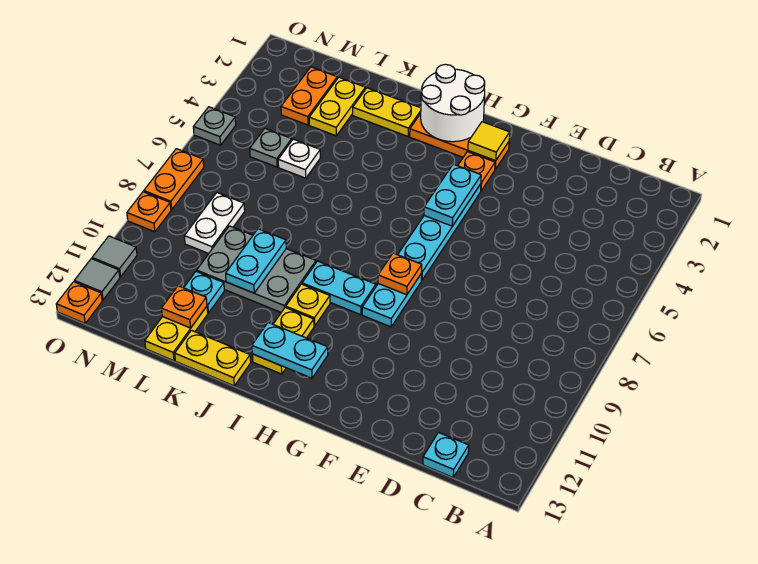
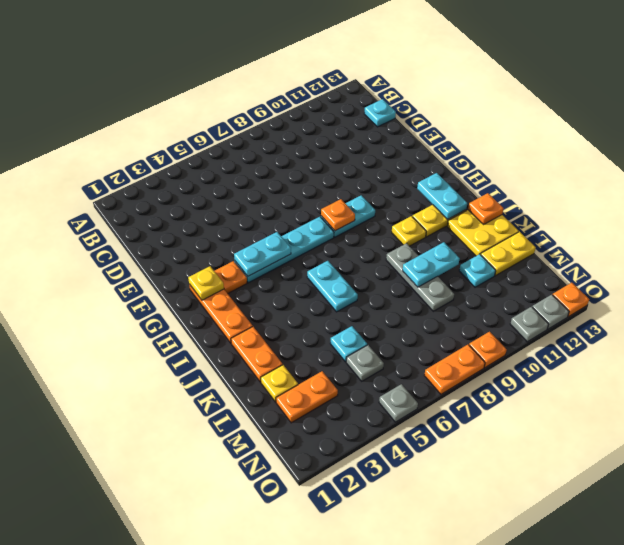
yellow 1x1 tile [468,122,510,161] -> yellow 1x1 plate [188,266,224,300]
white 2x2 round brick [421,64,485,142] -> none
cyan 1x2 plate [302,261,376,315] -> cyan 1x2 plate moved to [307,261,358,312]
yellow 1x2 plate [353,88,421,136] -> orange 1x2 plate [231,327,283,382]
grey 2x3 plate [197,226,316,312] -> grey 1x3 plate [386,243,454,311]
yellow 1x2 plate [175,330,251,386] -> yellow 2x2 plate [447,210,519,256]
yellow 1x2 plate [309,77,365,136] -> yellow 1x1 plate [261,365,298,402]
white 1x1 plate [278,139,320,178] -> cyan 1x1 plate [330,326,367,362]
orange 1x1 plate [161,286,207,328] -> orange 1x1 plate moved to [468,193,503,224]
white 1x2 plate [184,193,245,254] -> none
grey 1x1 tile [92,236,137,277] -> grey 1x1 plate [510,307,549,342]
grey 1x1 tile [74,259,120,300] -> grey 1x1 plate [532,295,569,329]

